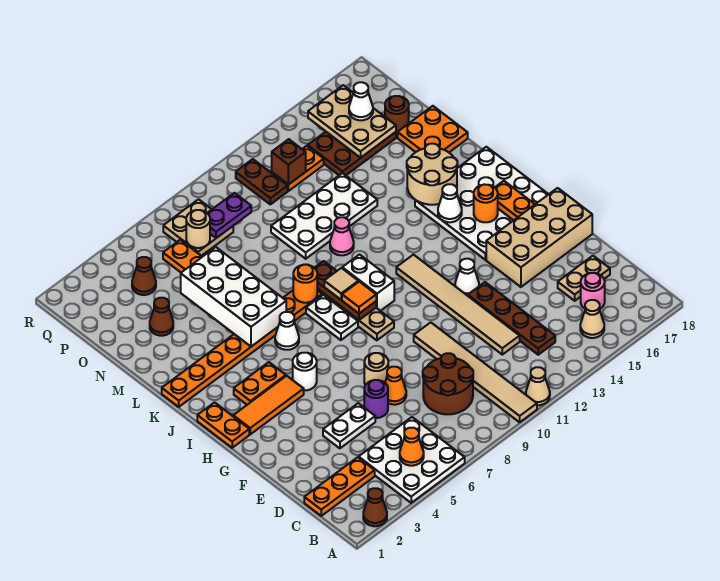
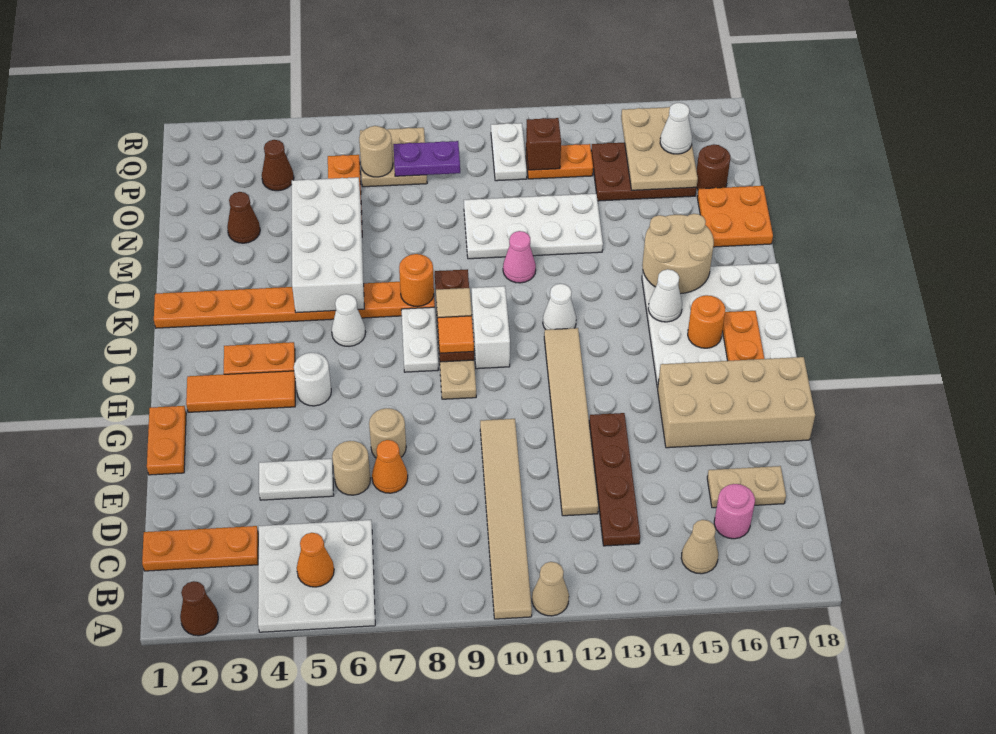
brown 2x2 round brick [423,353,473,414] -> none
purple 1x1 round brick [364,380,388,418] -> tan 1x1 round brick [332,441,370,495]
white 1x1 cone [455,259,479,296] -> white 1x1 cone moved to [543,284,576,330]
orange 1x2 plate [197,402,249,448] -> orange 1x2 plate moved to [147,406,186,475]
brown 1x2 plate [236,159,288,204] -> white 1x2 plate [491,123,527,181]

